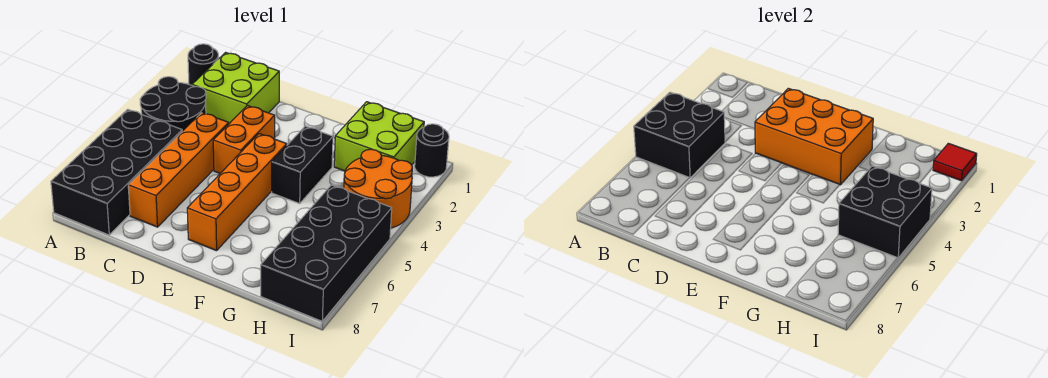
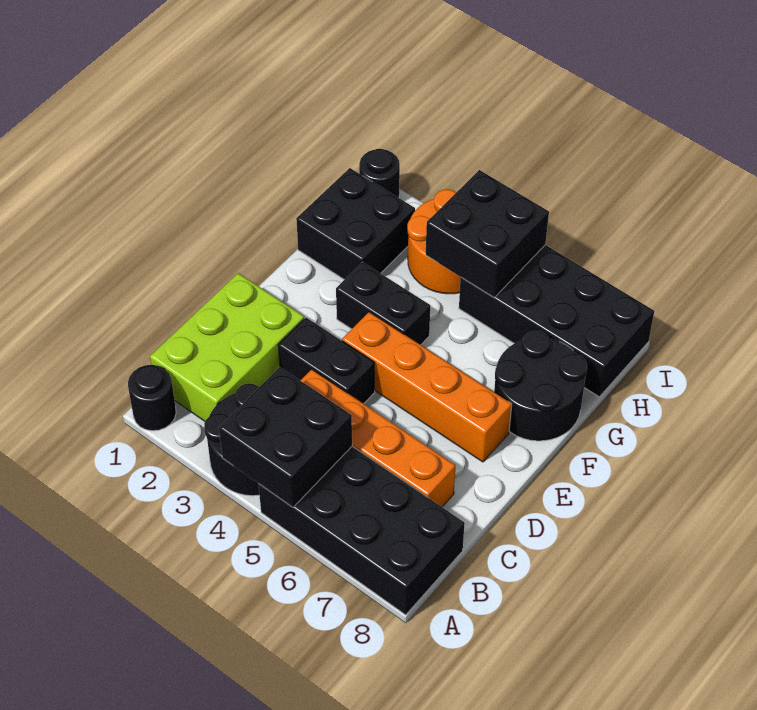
lime 2x2 brick [192,52,279,124] -> lime 2x3 brick [150,273,304,421]
orange 2x3 brick [755,88,873,185] -> none
orange 1x2 brick [213,106,275,173] -> black 1x2 brick [278,318,375,404]
none -> black 2x2 round brick [494,331,587,441]
lime 2x2 brick [334,102,424,171] -> black 2x2 brick [296,168,415,280]
red 1x1 tile [933,143,977,181] -> none

